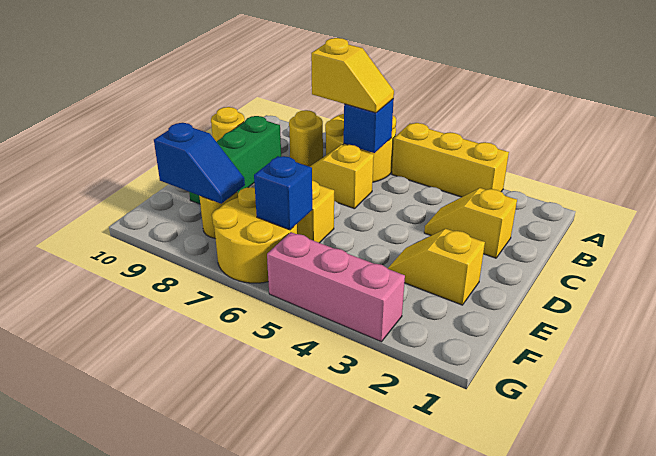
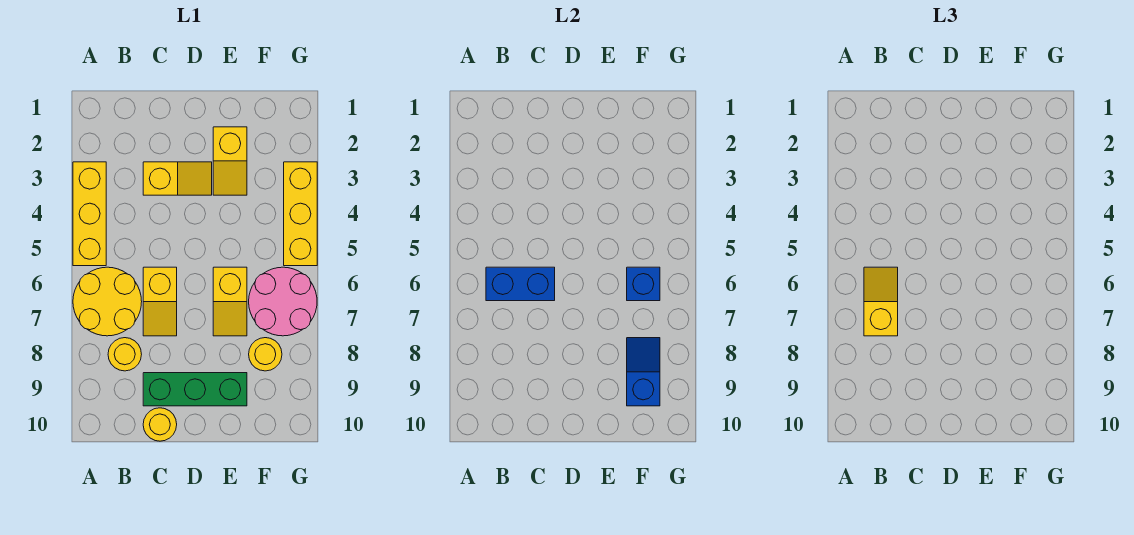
blue 1x1 brick [344,99,394,153] -> blue 1x2 brick [486,267,555,301]
yellow 1x2 slope [424,188,517,258] -> yellow 1x2 slope turned to [143,162,212,195]
yellow 2x2 round brick [212,187,297,283] -> pink 2x2 round brick [249,267,317,336]
pink 1x3 brick [267,232,405,342] -> yellow 1x3 brick [284,162,317,266]

